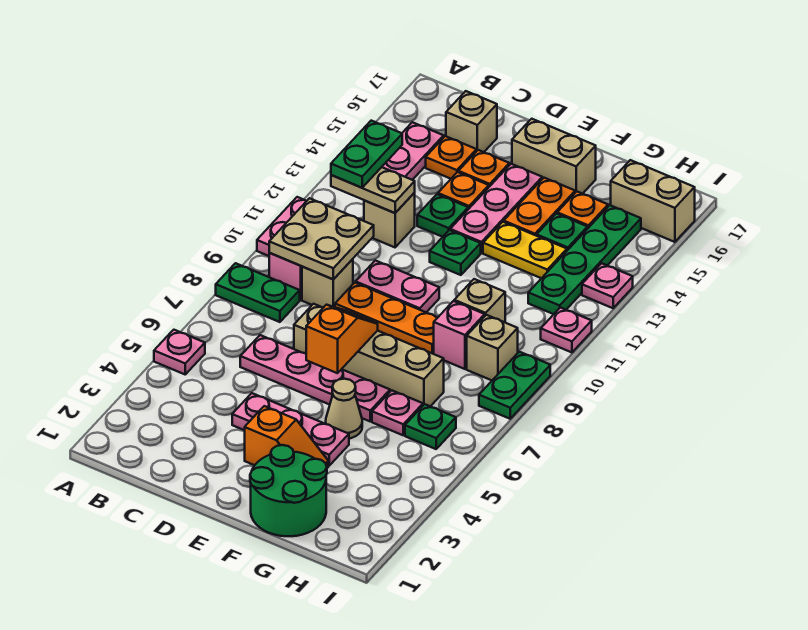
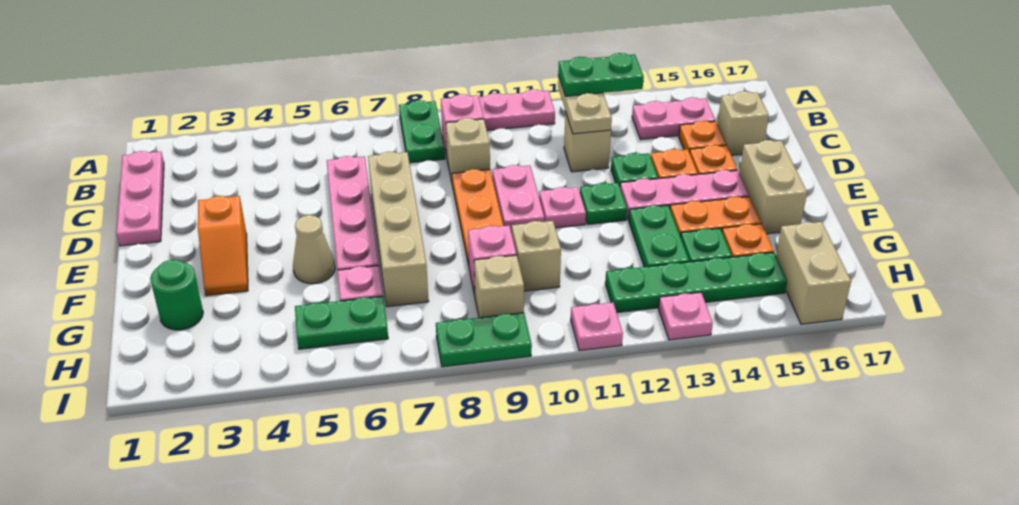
pink 1x1 plate [154,330,205,374] -> pink 1x1 plate moved to [539,187,586,228]
tan 2x2 plate [269,198,374,279] -> none
pink 1x3 plate [232,393,349,466] -> pink 1x3 plate moved to [116,151,164,246]
orange 1x2 slope [306,305,378,373] -> none
green 2x2 round brick [250,445,327,536] -> green 1x1 round brick [150,260,203,330]
yellow 1x2 plate [483,222,567,278] -> green 1x2 plate [629,205,689,267]
green 1x1 plate [405,404,456,449] -> green 1x2 plate [295,296,388,349]

